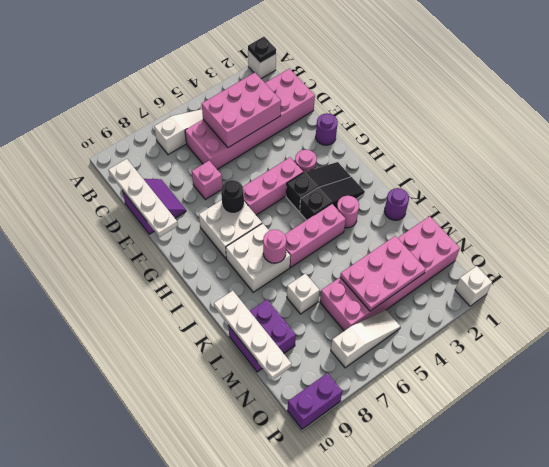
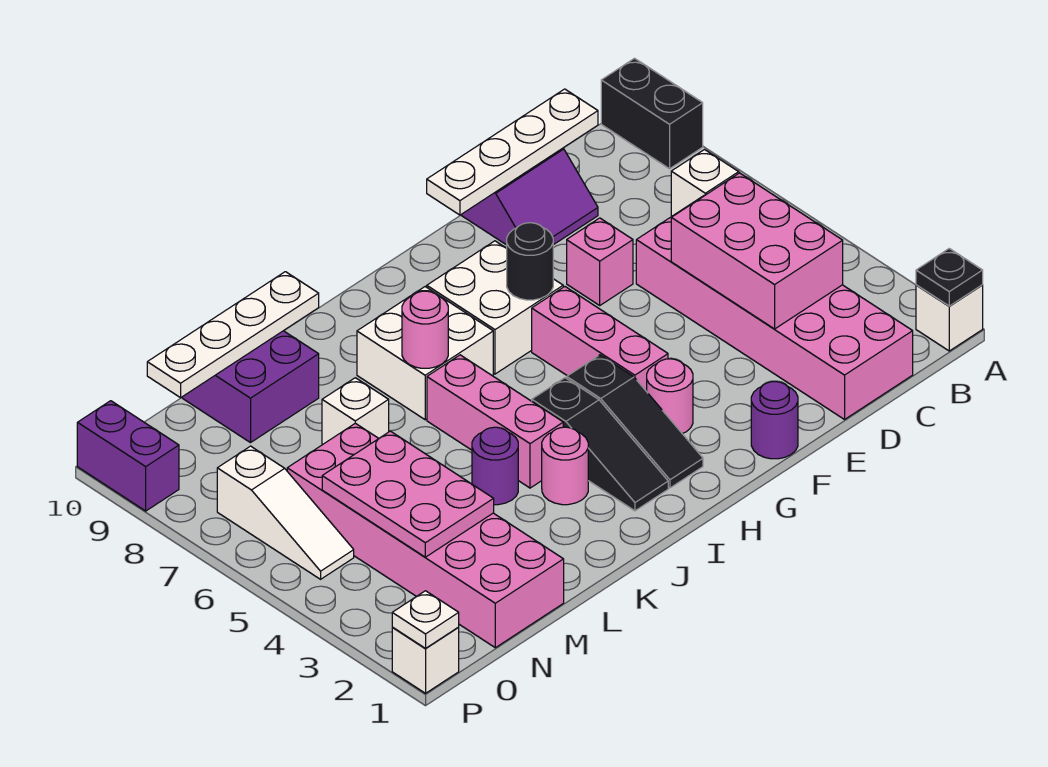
none -> black 1x2 brick [601,58,703,169]
purple 1x1 round brick [385,188,409,220] -> purple 1x1 round brick moved to [472,427,518,505]
none -> white 1x1 plate [392,591,459,648]

